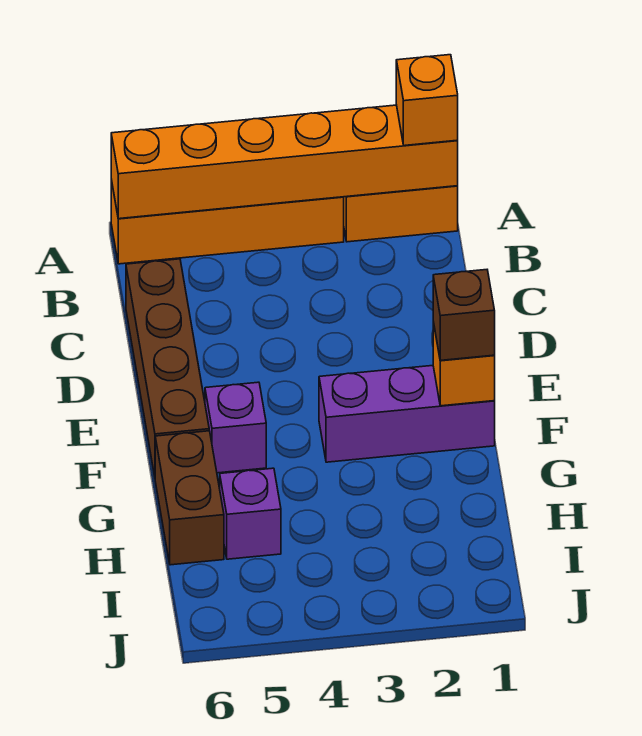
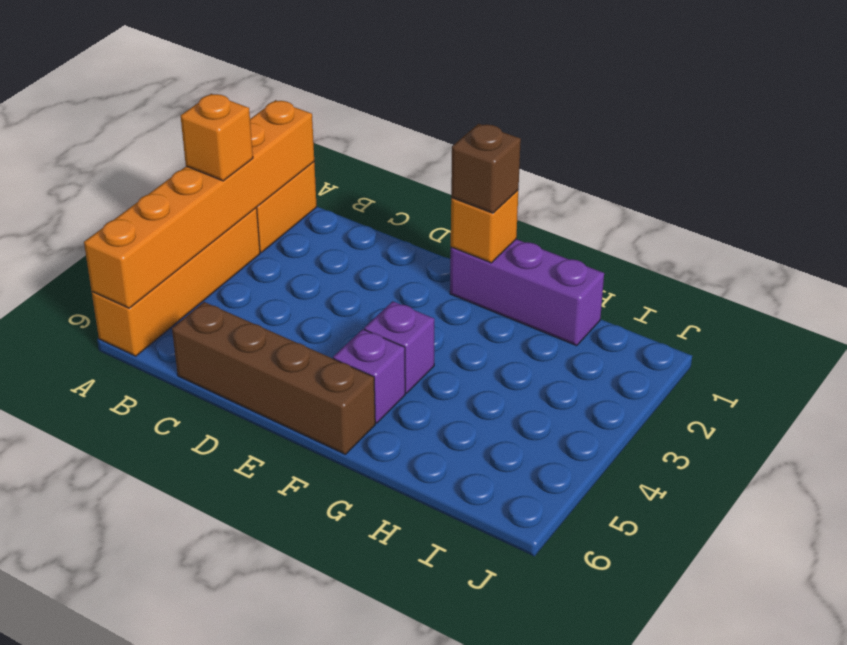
orange 1x1 brick [396,55,458,146] -> orange 1x1 brick moved to [181,94,253,181]
purple 1x3 brick [319,366,495,462] -> purple 1x3 brick turned to [450,239,604,346]
brown 1x2 brick [155,431,224,565] -> none
purple 1x1 brick [220,468,281,559] -> purple 1x1 brick moved to [364,301,434,393]

